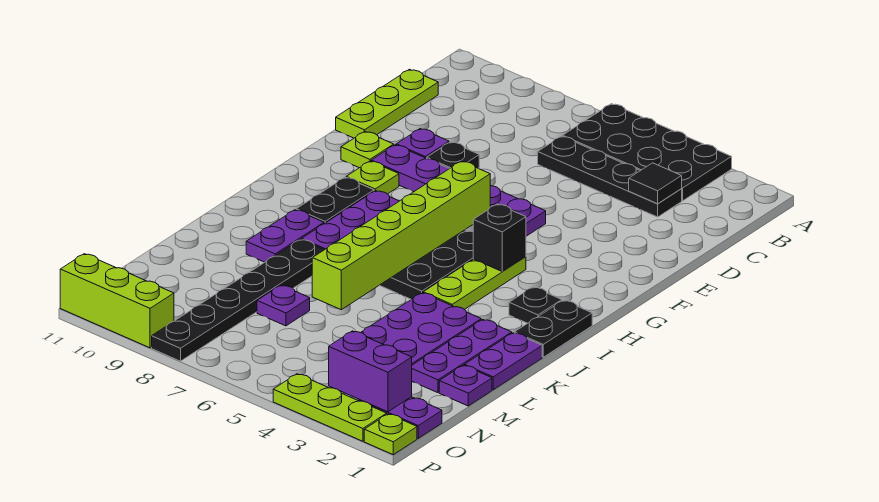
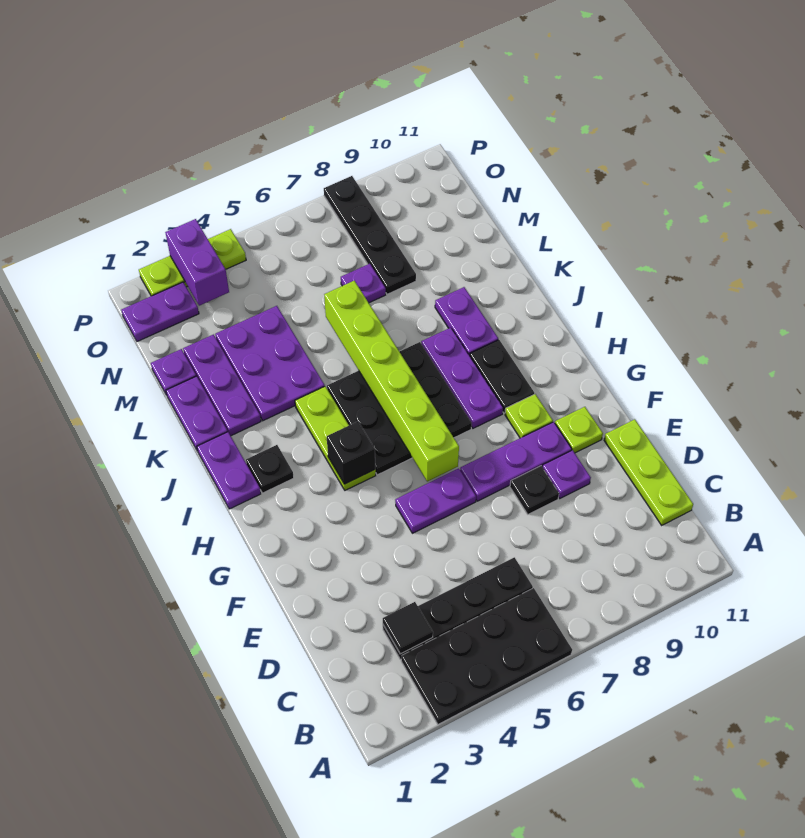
black 1x2 plate [514,300,592,357] -> purple 1x2 plate [197,432,261,509]
black 1x6 plate [152,239,324,361] -> black 1x4 plate [324,176,416,294]
purple 1x2 brick [329,331,412,412] -> purple 1x2 brick turned to [165,219,229,306]
lime 1x1 plate [364,414,417,455] -> none
lime 1x3 brick [60,254,174,348] -> none

